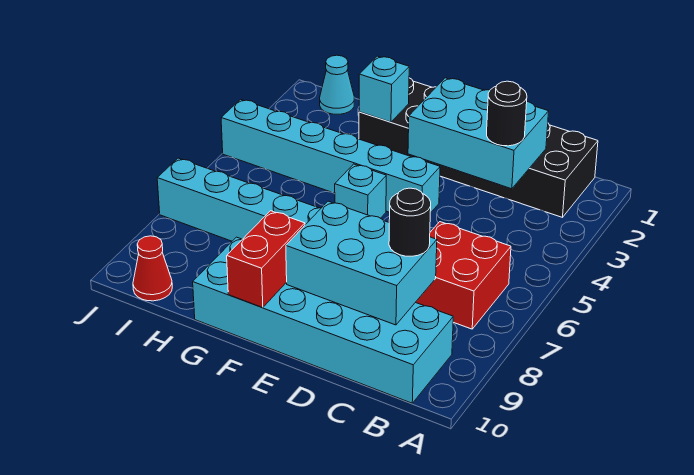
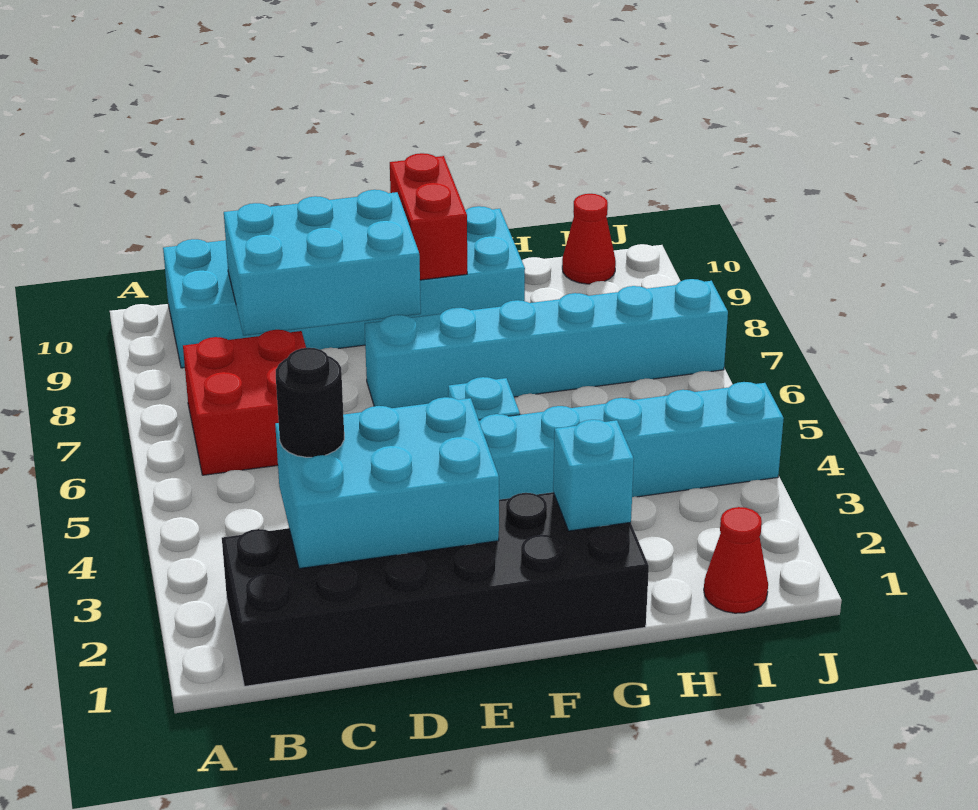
black 1x1 round brick [389,188,431,256] -> none
cyan 1x1 cone [320,55,354,114] -> red 1x1 cone [704,507,768,613]

